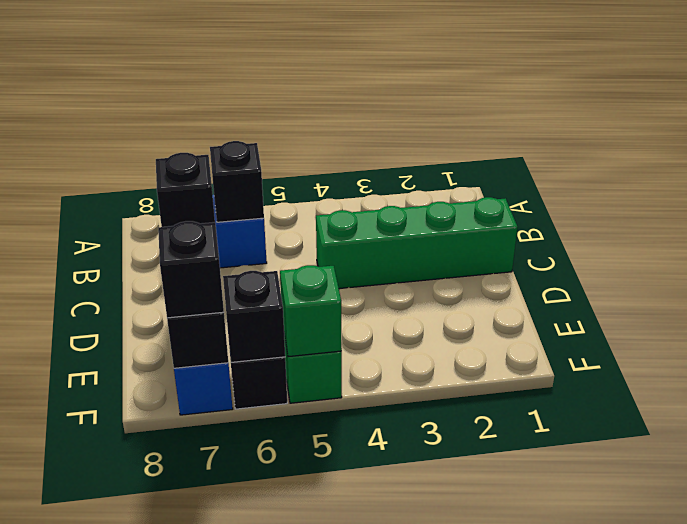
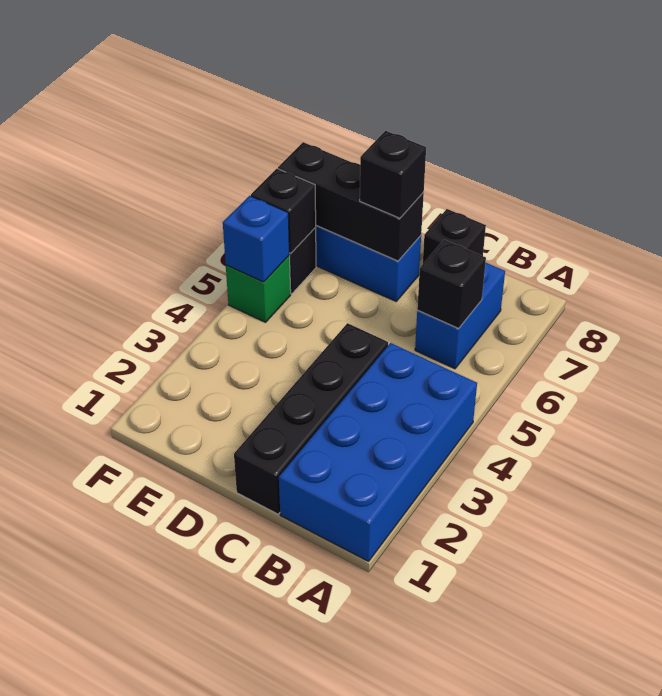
none -> blue 2x4 brick [279,343,477,561]
green 1x4 brick [316,197,518,289] -> black 1x4 brick [234,323,388,514]
green 1x1 brick [280,265,342,357] -> blue 1x1 brick [223,196,290,282]
black 1x1 brick [158,221,224,318] -> black 1x1 brick moved to [423,209,486,263]

